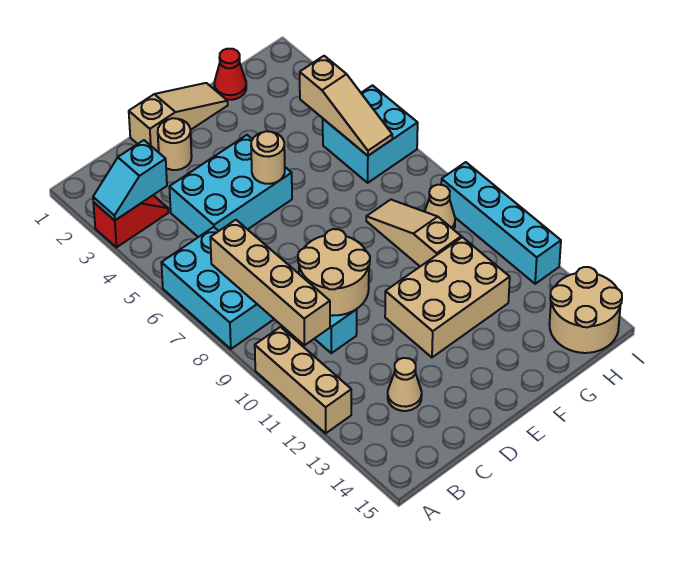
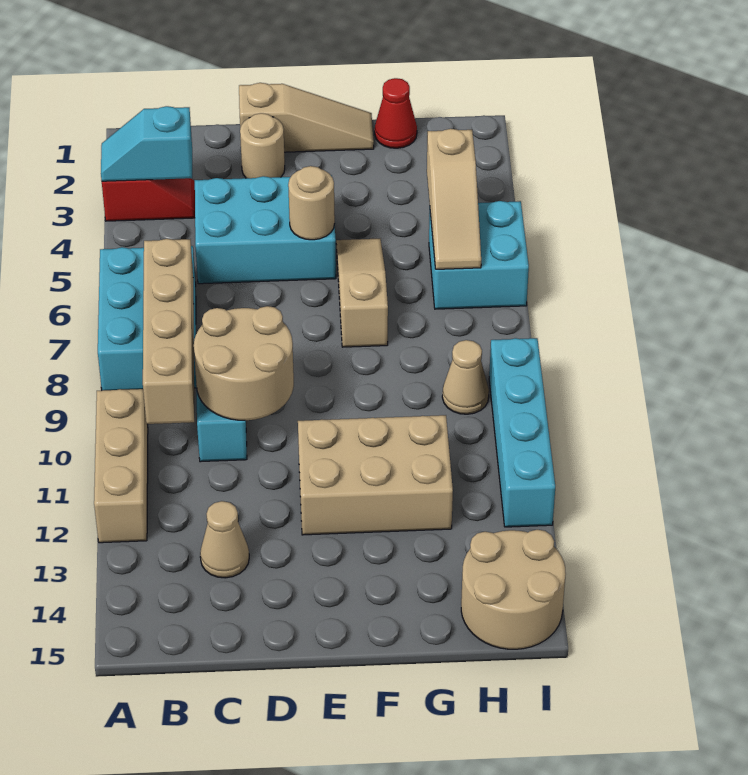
tan 1x3 slope [366,200,461,266] -> tan 1x3 slope moved to [336,239,388,347]

